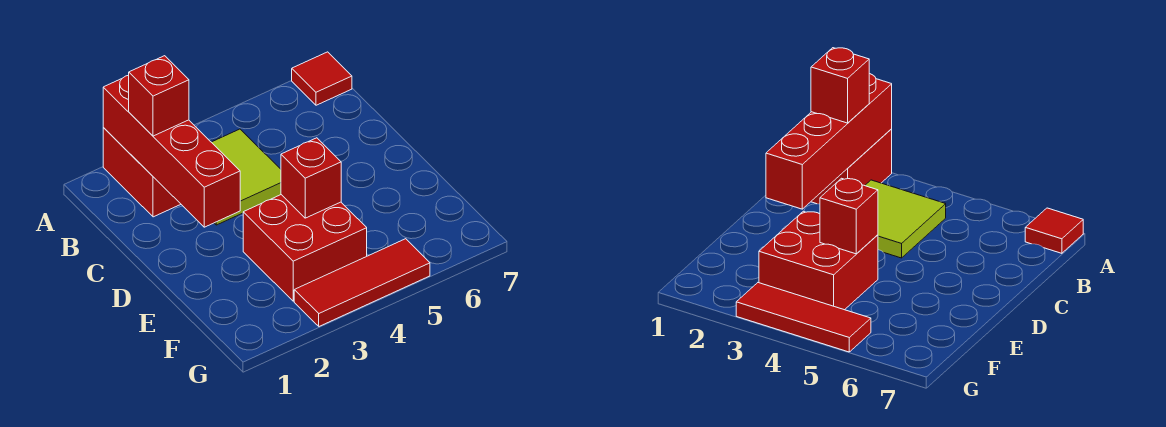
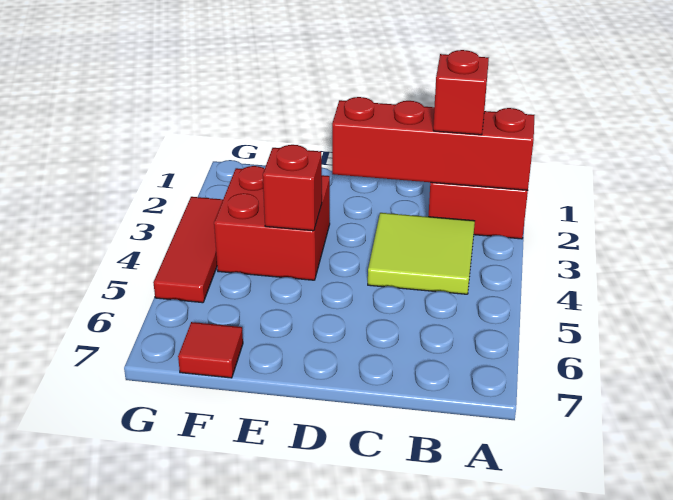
red 1x1 tile [292,52,352,105] -> red 1x1 tile moved to [178,322,243,378]

